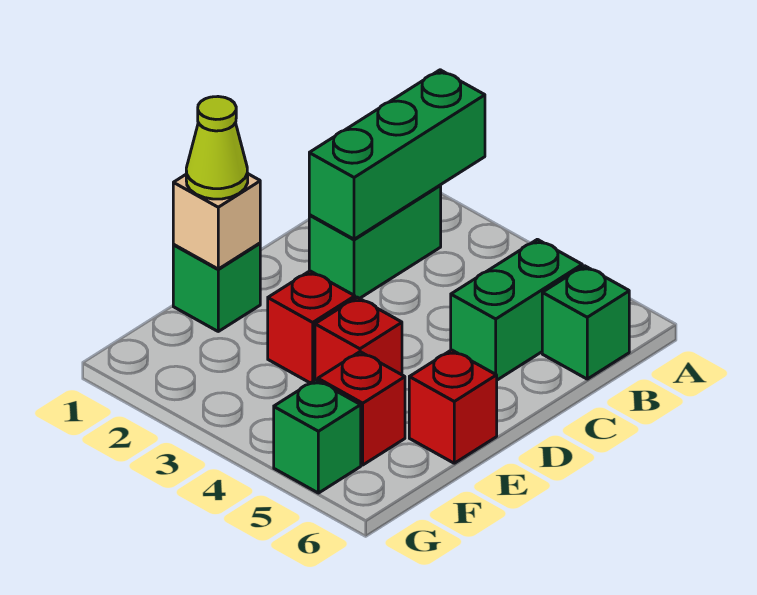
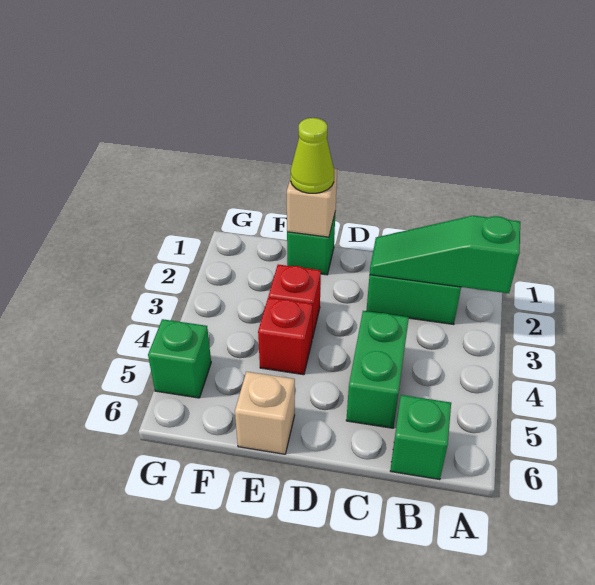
green 1x3 brick [309,70,485,239] -> green 1x3 slope [370,216,520,293]
green 1x2 brick [451,239,582,380] -> green 1x2 brick turned to [346,311,409,428]
red 1x1 brick [409,350,497,463] -> tan 1x1 brick [235,372,295,454]
red 1x1 brick [318,352,405,465] -> none

